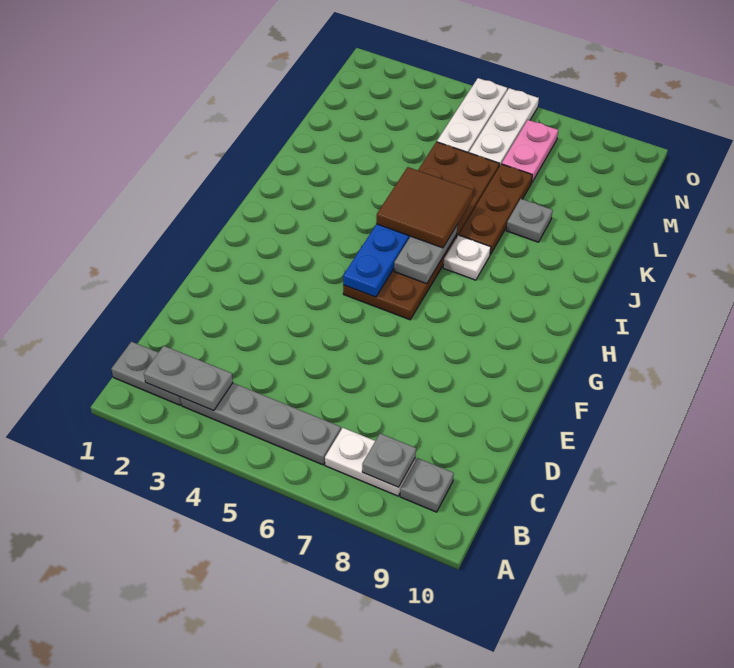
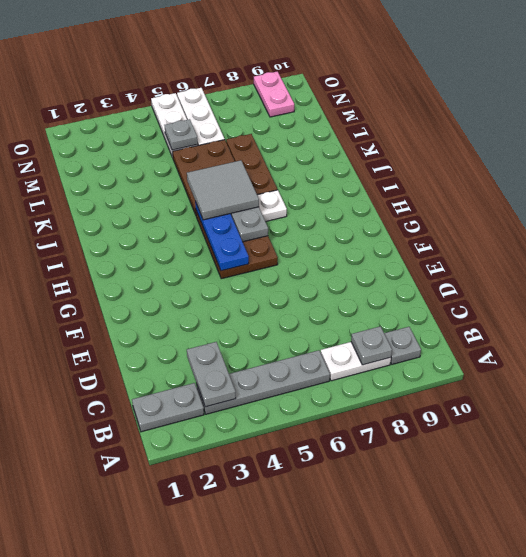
grey 1x2 plate [144,346,233,411] -> grey 1x2 plate turned to [187,342,236,407]
brown 2x2 tile [376,167,473,248] -> grey 2x2 tile [187,160,259,220]
grey 1x1 plate [506,199,553,242] -> grey 1x1 plate moved to [165,119,198,150]
pink 1x2 plate [502,120,558,183] -> pink 1x2 plate moved to [254,71,294,117]

